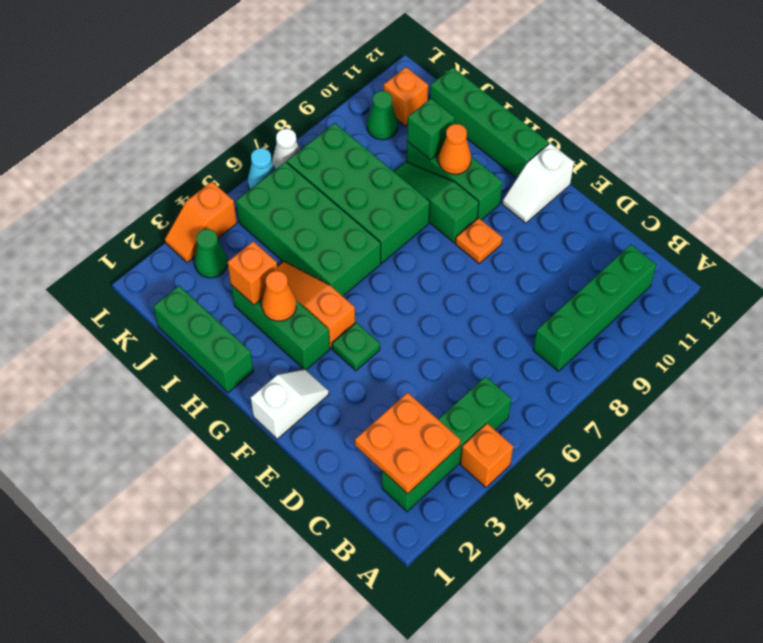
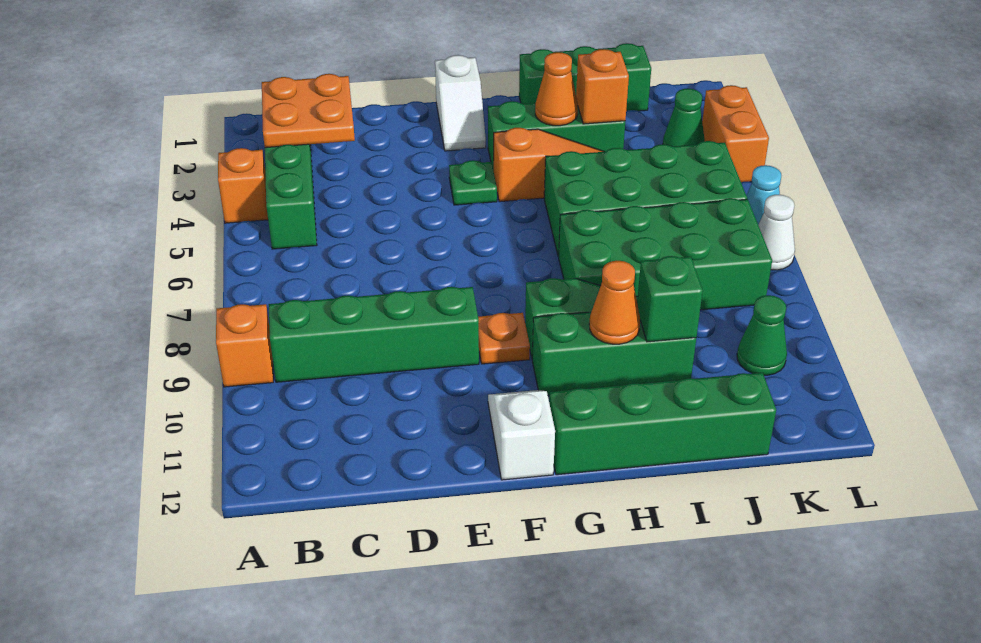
green 1x4 brick [533,245,656,371] -> green 1x4 brick turned to [269,287,479,382]
orange 1x1 brick [384,67,428,126] -> orange 1x1 brick moved to [216,304,273,387]
orange 1x2 slope [165,181,237,263] -> orange 1x2 brick [702,85,769,182]

